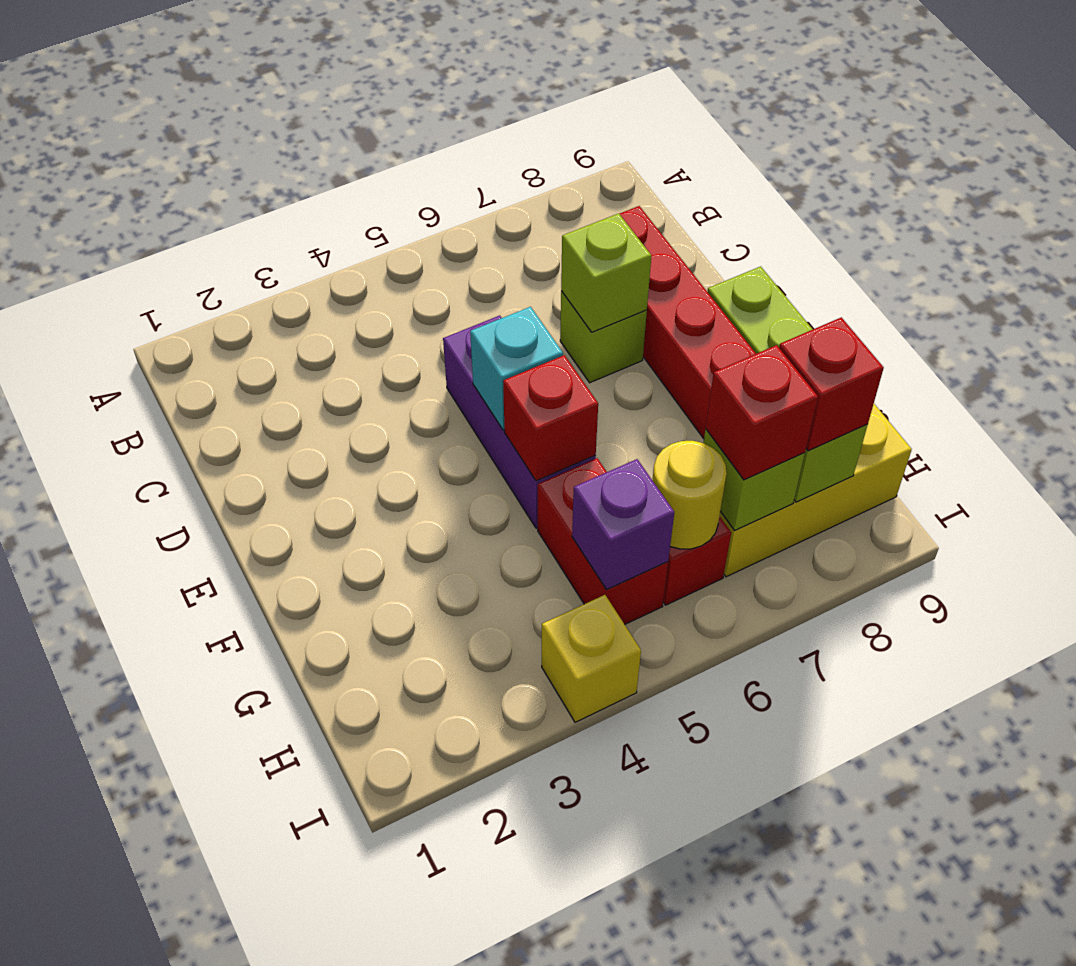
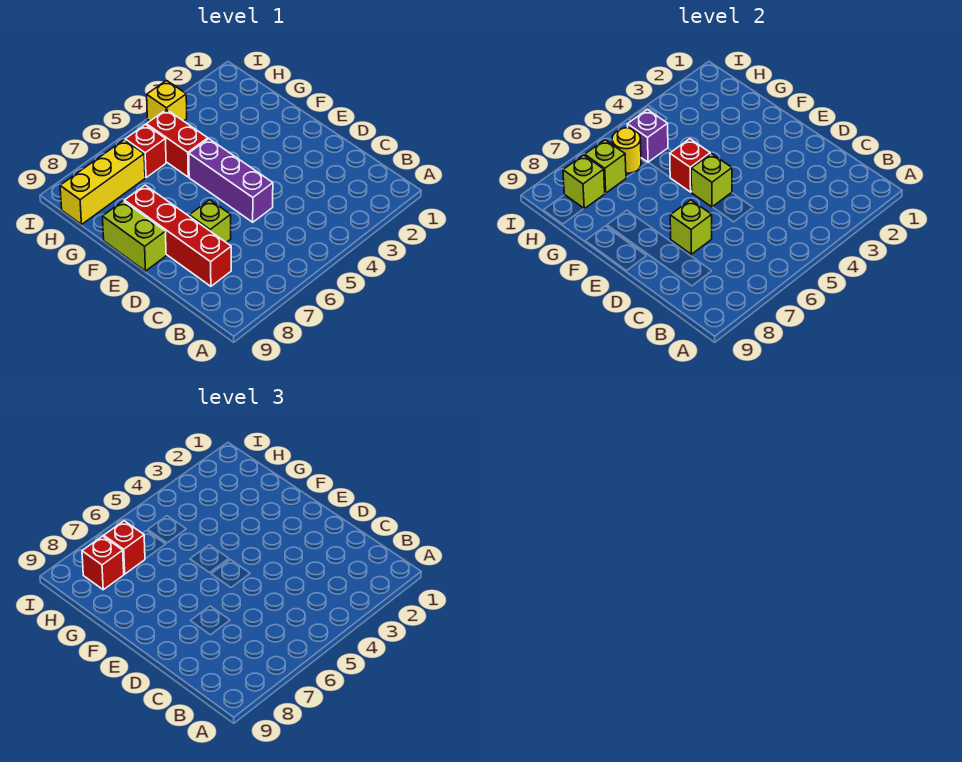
cyan 1x1 brick [470,307,563,430] -> lime 1x1 brick [691,153,732,207]

